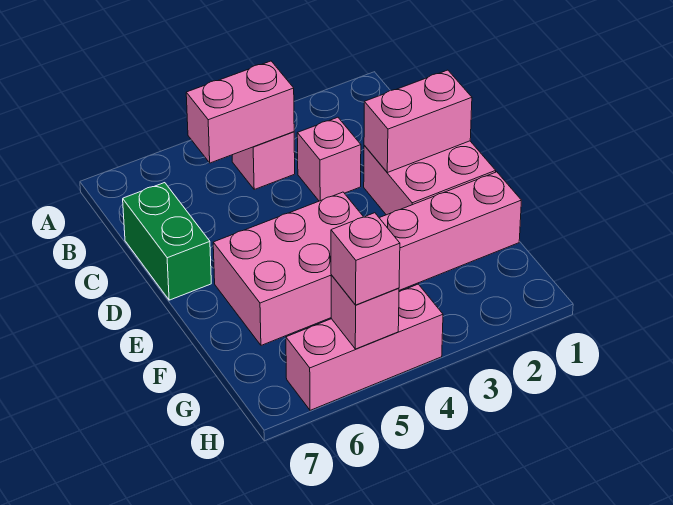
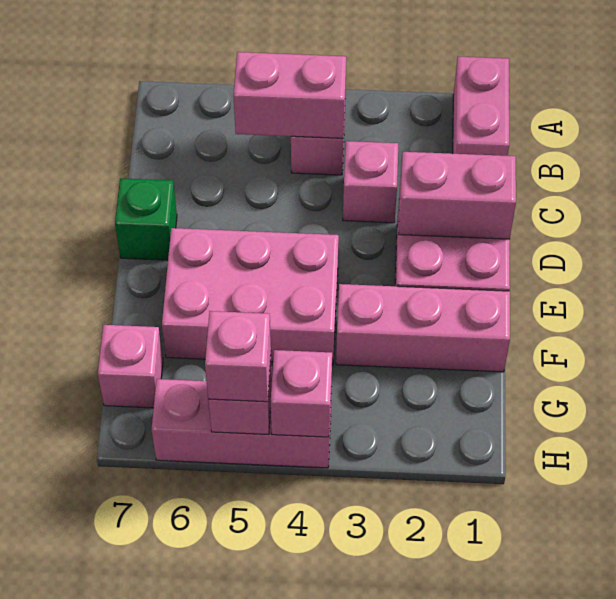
none -> pink 1x2 brick [453,56,509,156]
green 1x2 brick [123,183,211,300] -> green 1x1 brick [115,178,177,260]
none -> pink 1x1 brick [98,325,163,408]
none -> pink 1x1 brick [271,350,332,437]

